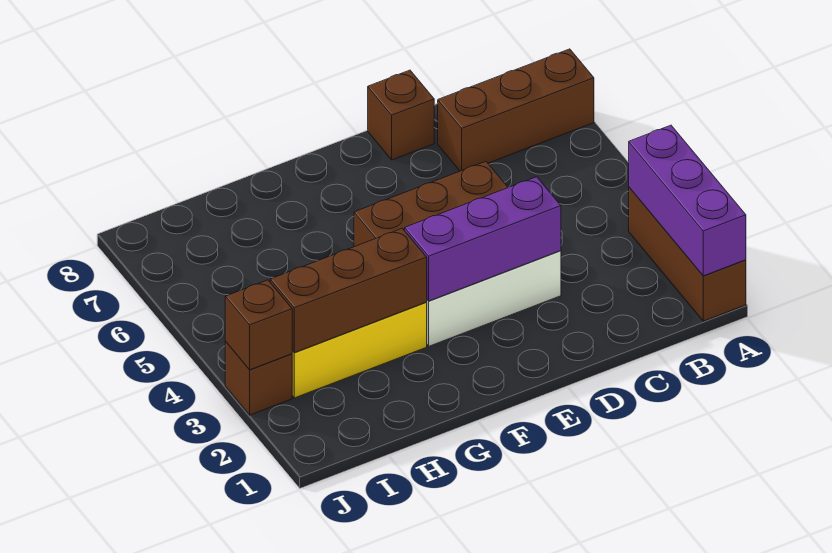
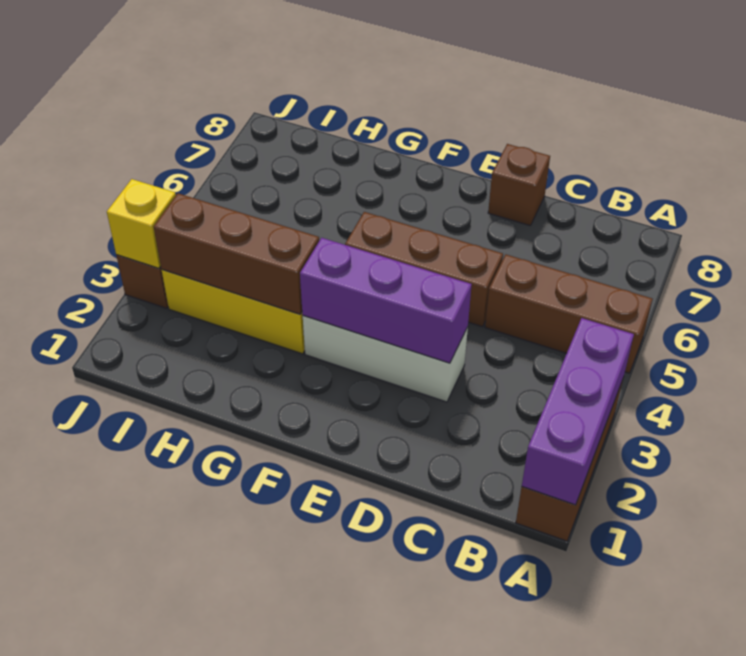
brown 1x3 brick [438,49,594,171] -> brown 1x3 brick moved to [485,255,653,373]
brown 1x1 brick [225,280,292,370] -> yellow 1x1 brick [107,179,176,268]

